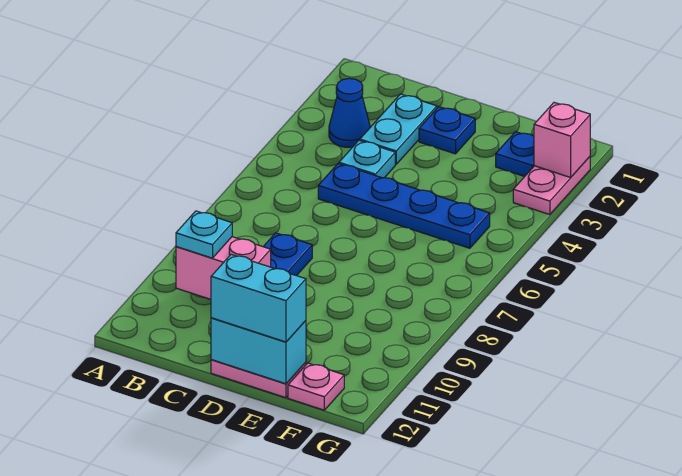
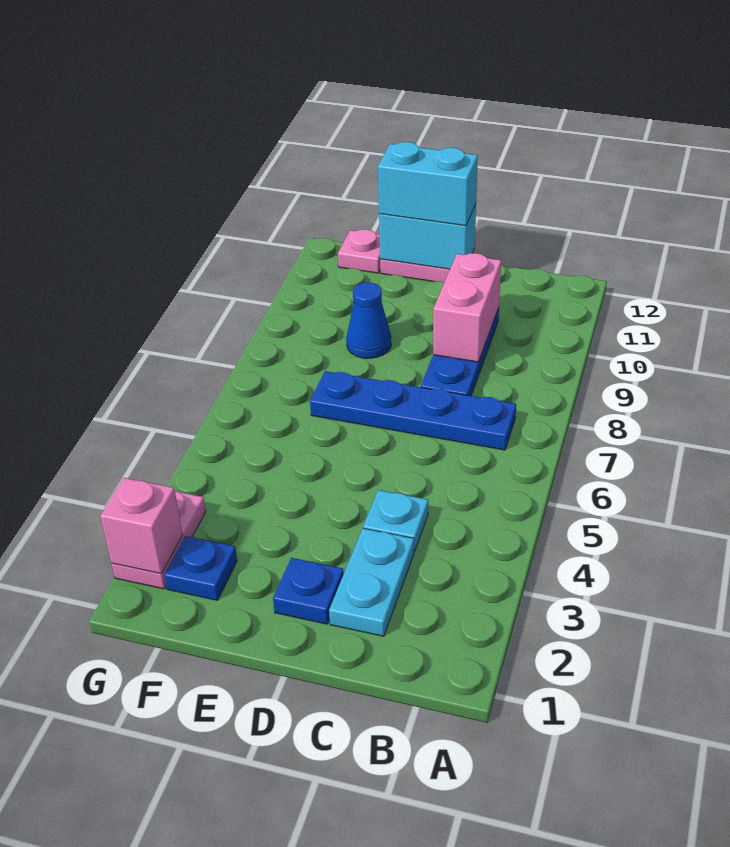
blue 1x1 cone [329,78,370,147] -> blue 1x1 cone moved to [346,283,391,358]
pink 1x2 brick [176,237,271,299] -> pink 1x2 brick turned to [433,253,501,362]
cyan 1x1 plate [176,211,232,258] -> none
blue 1x4 plate [318,164,490,248] -> blue 1x4 plate moved to [310,371,516,450]

